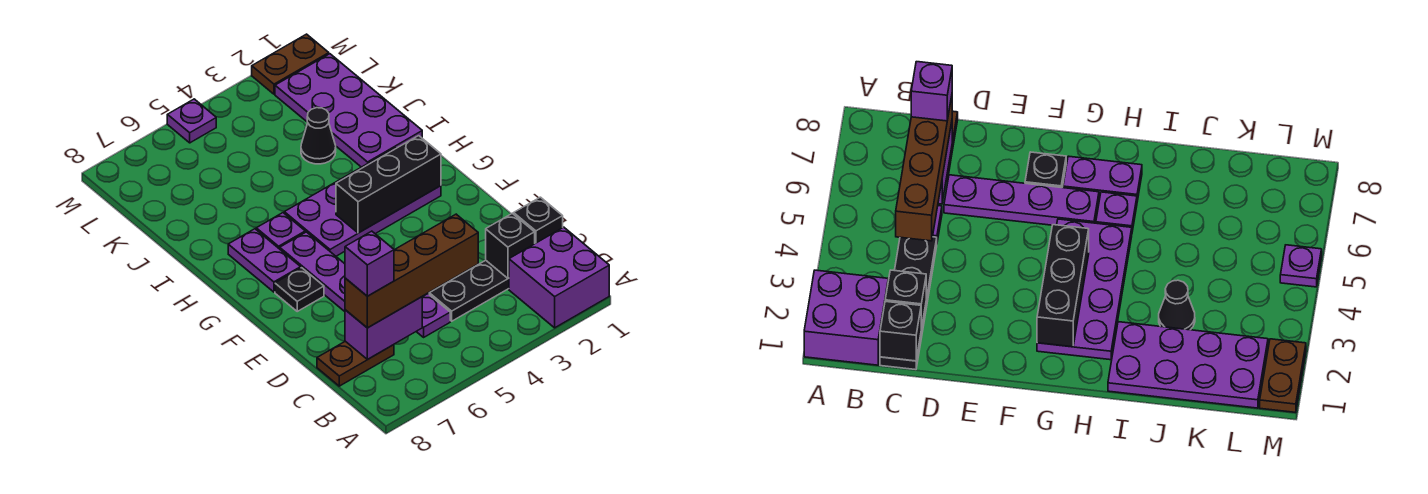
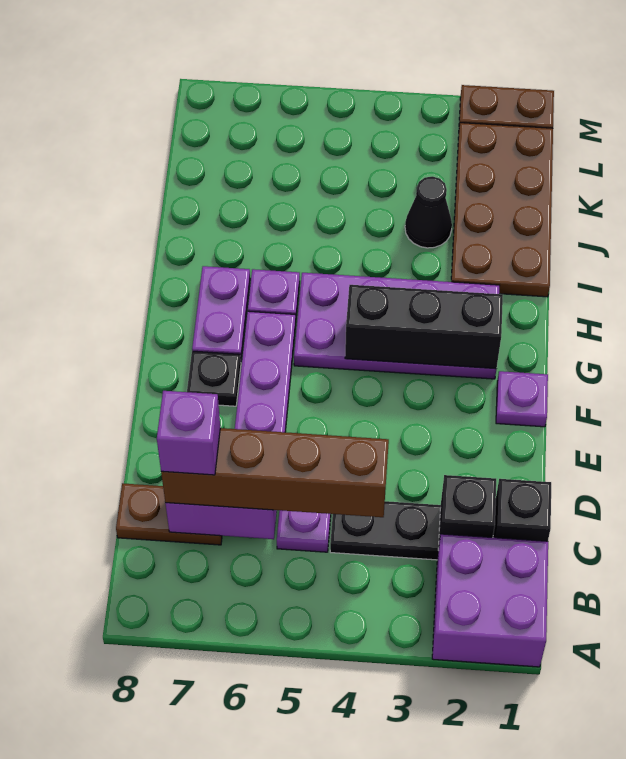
purple 2x4 plate [275,54,422,167] -> brown 2x4 plate [451,123,553,297]
purple 1x1 plate [167,99,216,143] -> purple 1x1 plate moved to [496,371,548,427]

